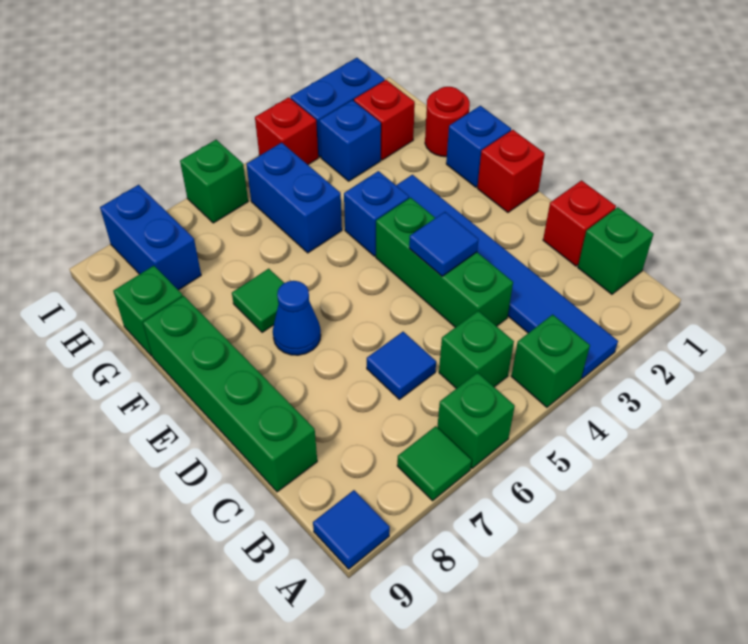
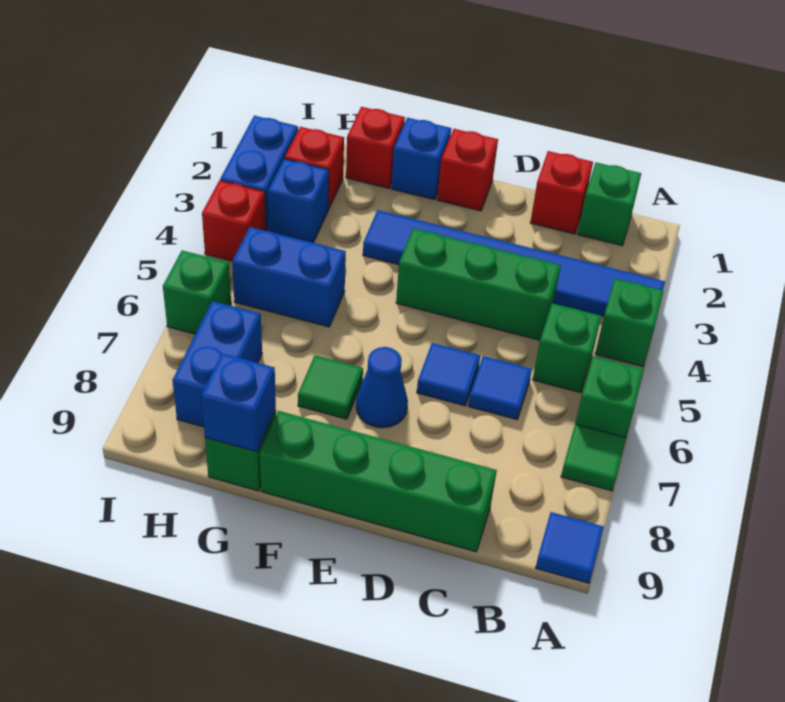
blue 1x1 tile [409,212,479,276] -> blue 1x1 tile moved to [417,343,480,406]
blue 1x1 brick [344,171,409,256] -> blue 1x1 brick moved to [201,354,276,452]
red 1x1 round brick [425,87,470,157] -> red 1x1 brick [346,107,405,188]
blue 1x2 brick [100,185,201,290] -> blue 1x2 brick turned to [173,301,262,427]

